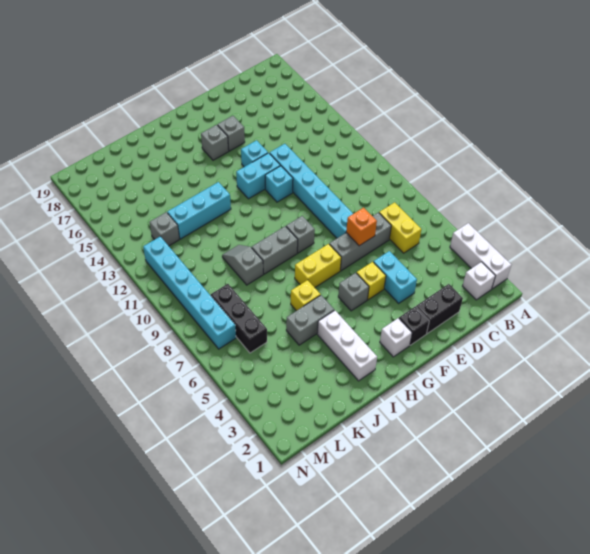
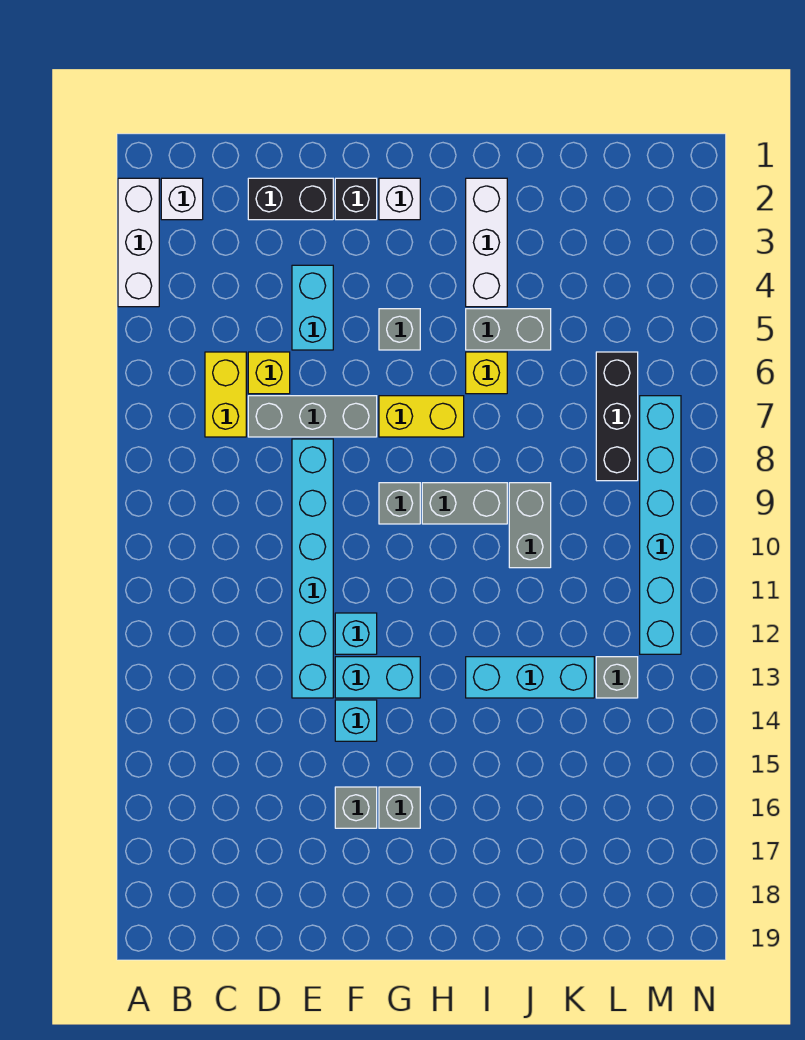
orange 1x1 brick [346,208,377,246] -> none
yellow 1x1 brick [357,262,386,300] -> yellow 1x1 brick moved to [248,352,290,394]
grey 1x2 slope [222,245,263,285] -> grey 1x2 brick [509,483,551,568]

